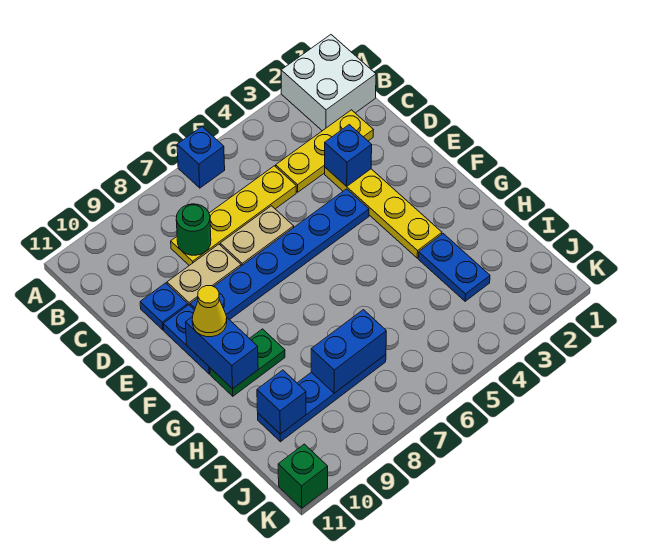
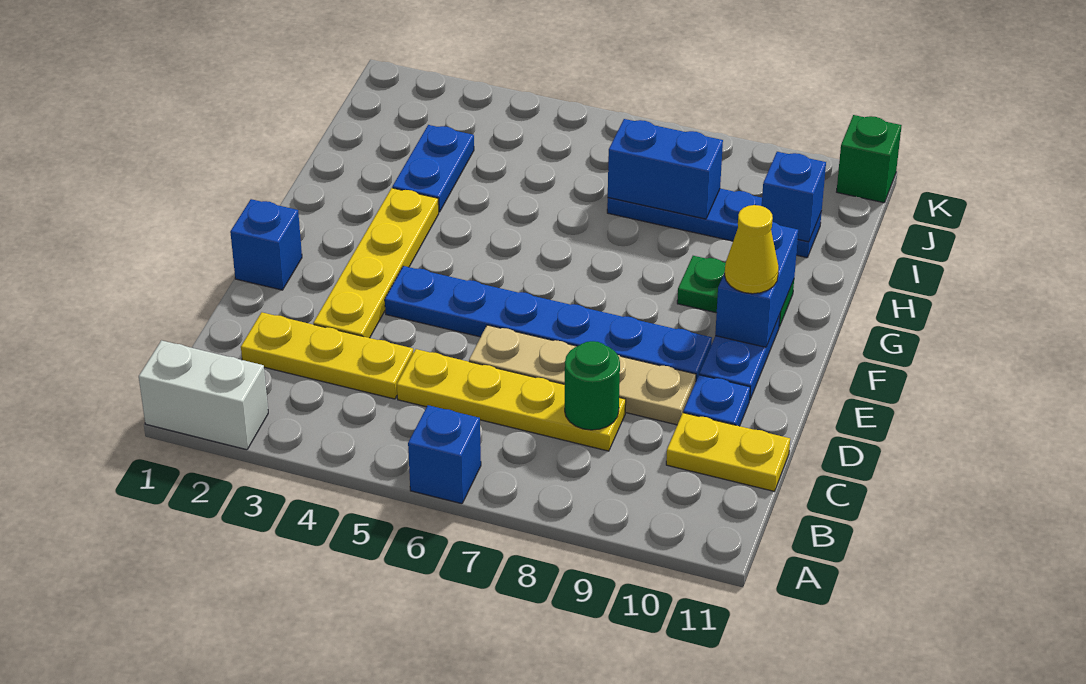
white 2x2 brick [281,35,376,131] -> white 1x2 brick [139,340,268,450]
none -> yellow 1x2 plate [666,413,790,491]
blue 1x1 brick [325,125,372,186] -> blue 1x1 brick moved to [230,199,302,290]

